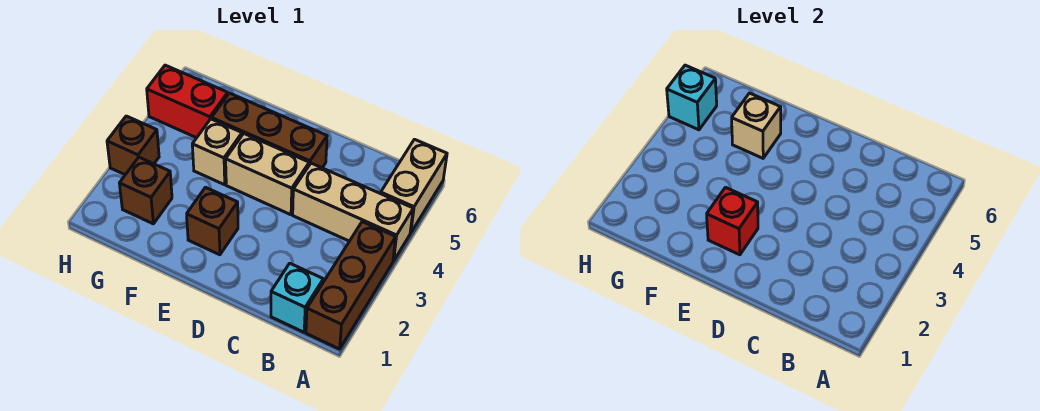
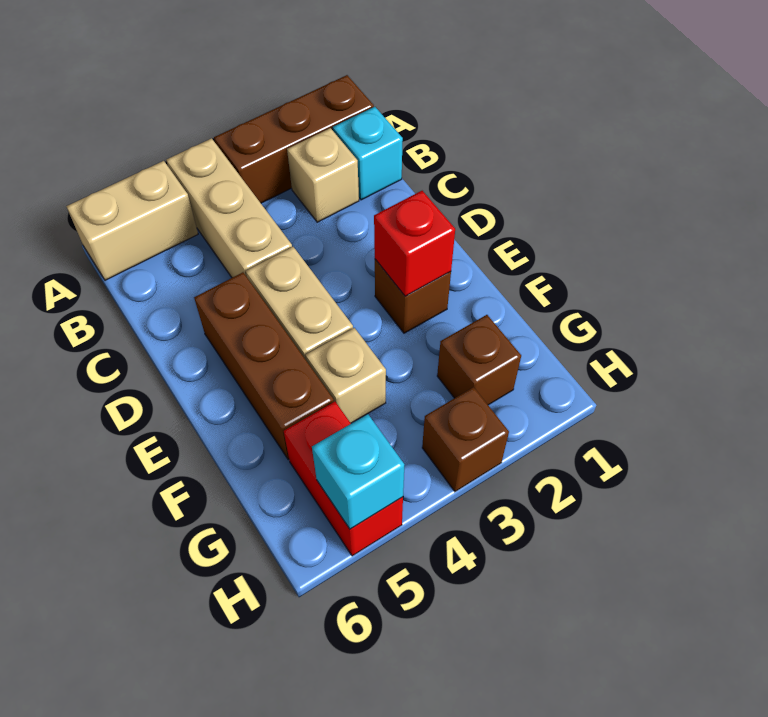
tan 1x1 brick [732,93,781,158] -> tan 1x1 brick moved to [287,128,359,222]

